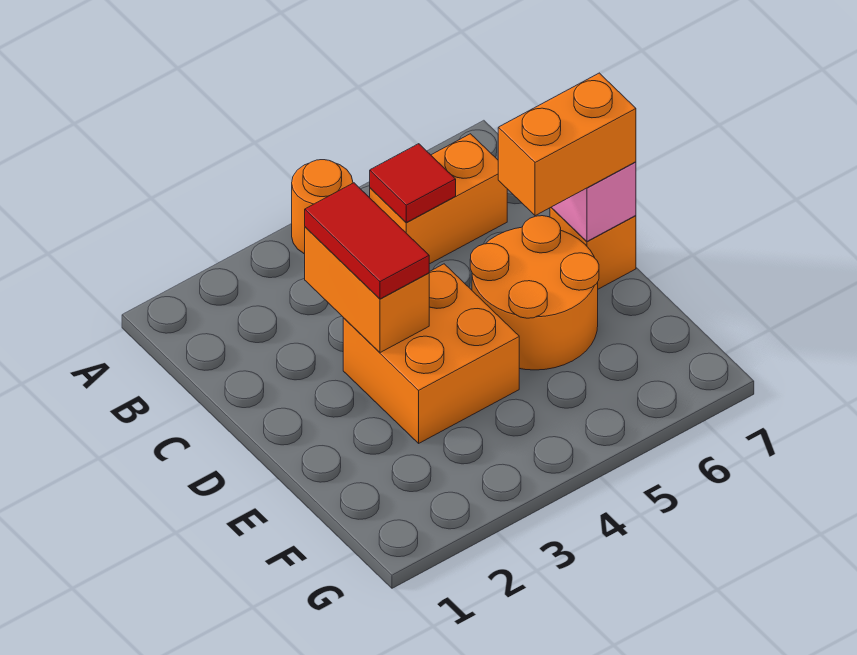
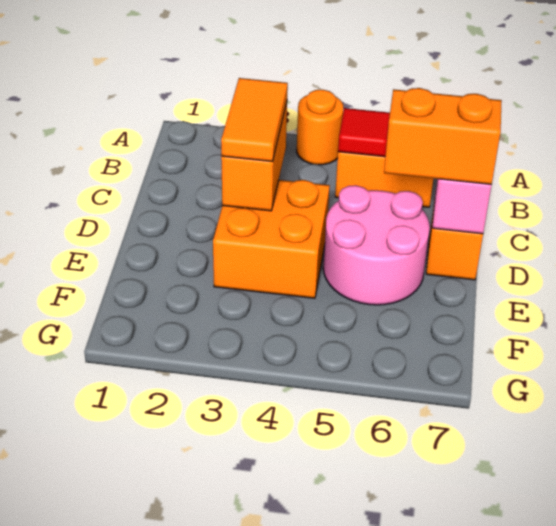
red 1x2 tile [305,183,429,299] -> orange 1x2 tile [221,78,288,162]
orange 2x2 round brick [470,216,599,370] -> pink 2x2 round brick [323,185,430,305]

